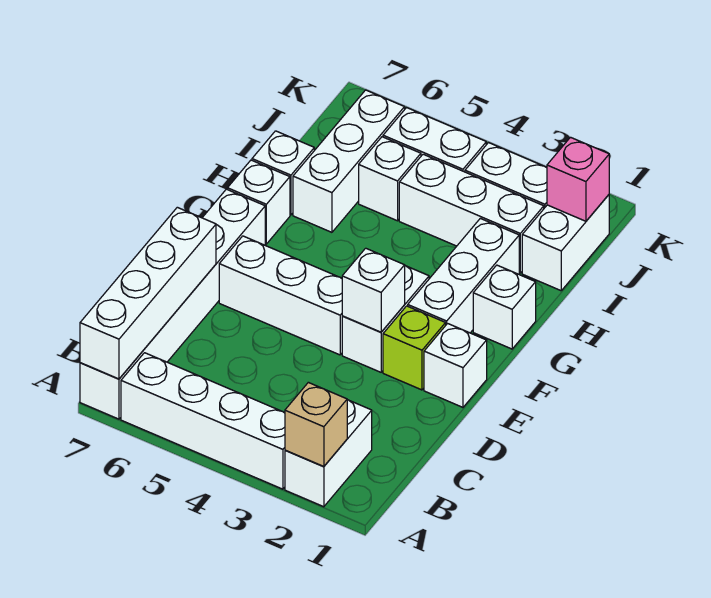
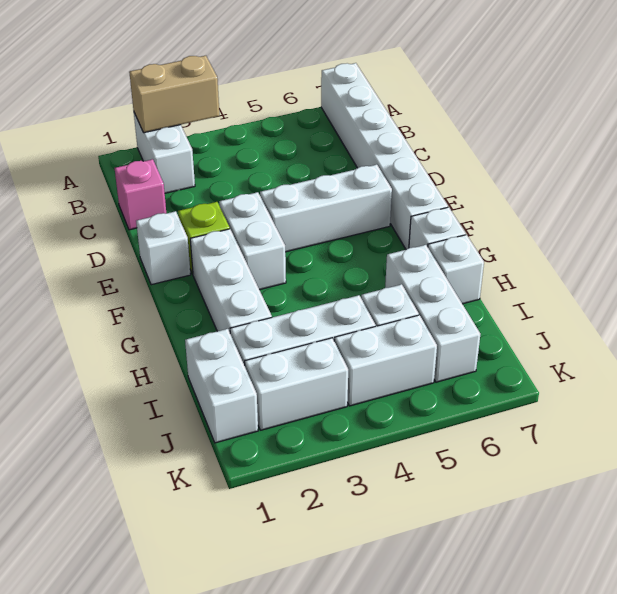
tan 1x1 brick [285,382,347,466] -> tan 1x2 brick [129,56,219,133]
white 1x4 brick [121,353,285,489] -> none
white 1x4 brick [80,207,216,379] -> none
white 1x1 brick [342,248,405,332] -> none
white 1x1 brick [473,265,536,349] -> none
pink 1x1 brick [547,137,609,221] -> pink 1x1 brick moved to [115,159,166,230]

